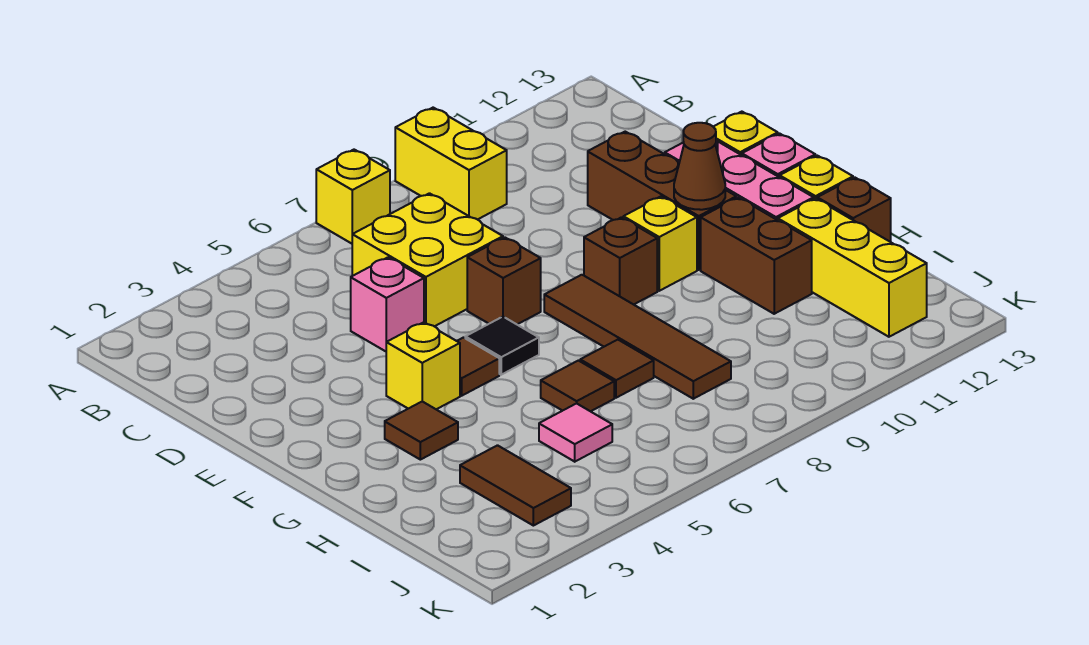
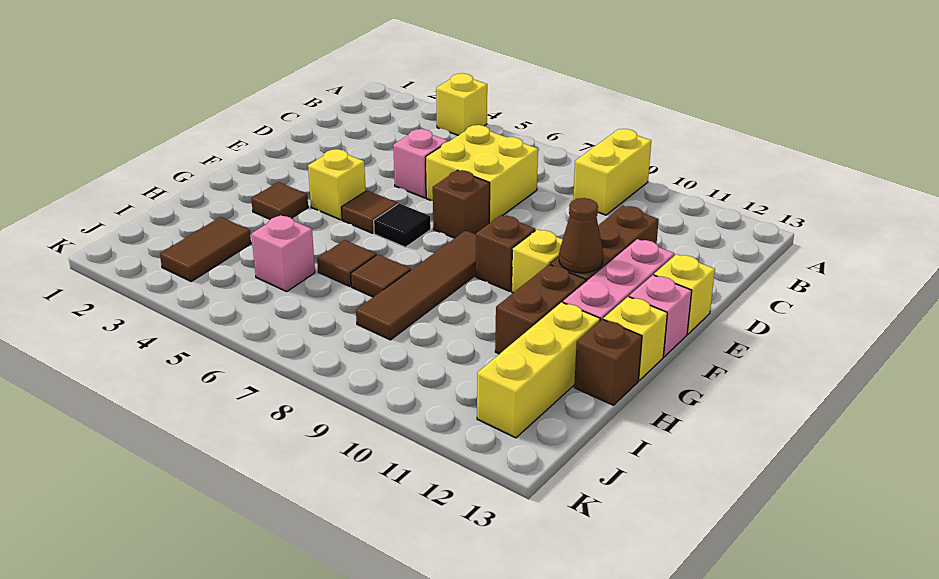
yellow 1x1 brick [316,150,390,244] -> yellow 1x1 brick moved to [436,73,487,135]
pink 1x1 tile [539,403,612,462] -> pink 1x1 brick [251,215,315,292]

